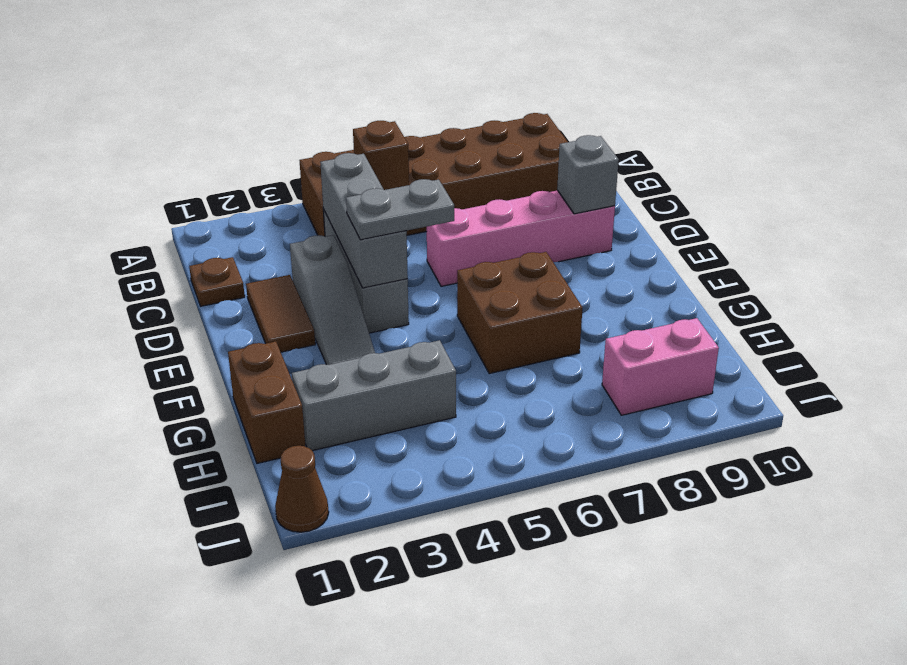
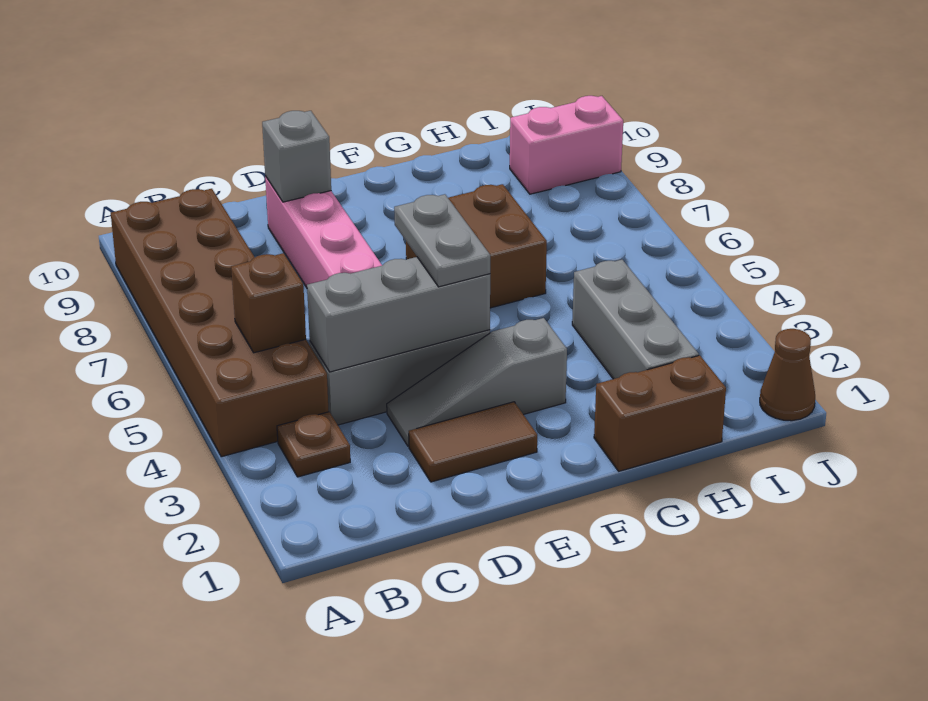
brown 1x1 plate [189,257,245,306] -> brown 1x1 plate moved to [277,412,350,477]
grey 1x3 slope [290,235,375,365] -> grey 1x3 slope turned to [387,318,567,446]
pink 1x2 brick [602,318,719,415] -> pink 1x2 brick turned to [510,96,623,194]

